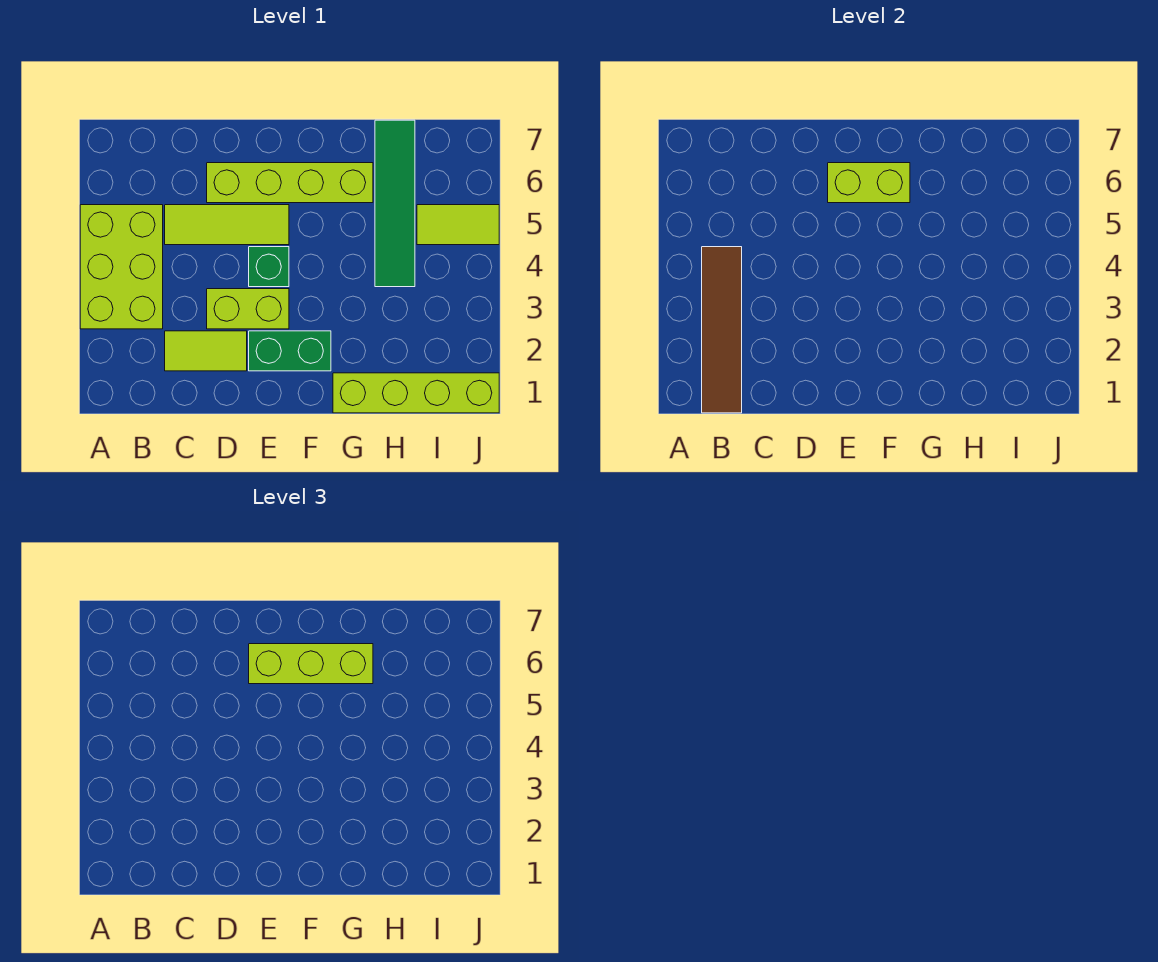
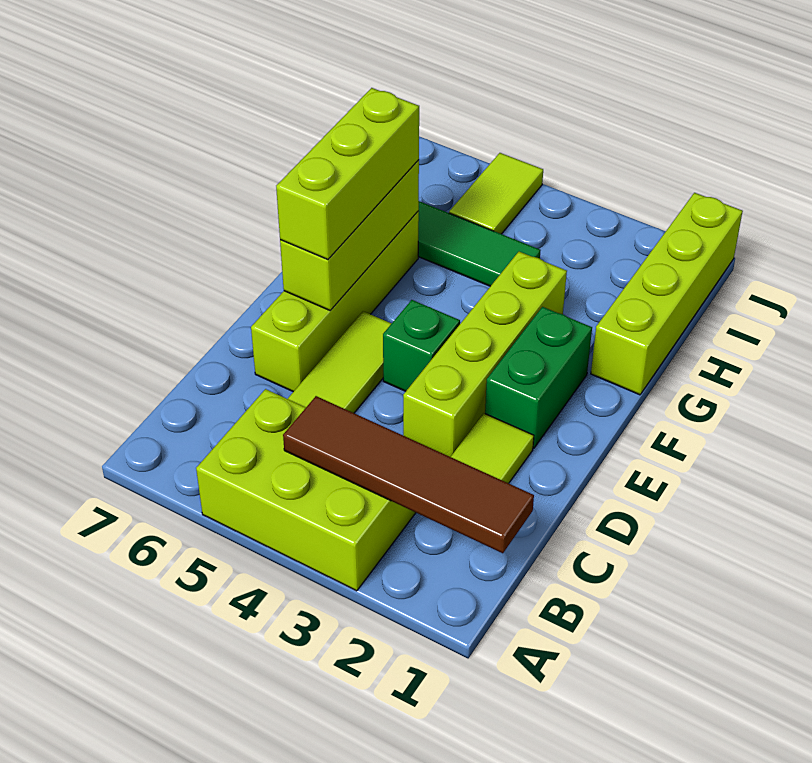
lime 1x2 brick [207,289,289,329] -> lime 1x4 brick [403,252,567,457]
lime 1x2 brick [828,163,910,203] -> lime 1x3 brick [280,160,419,310]

